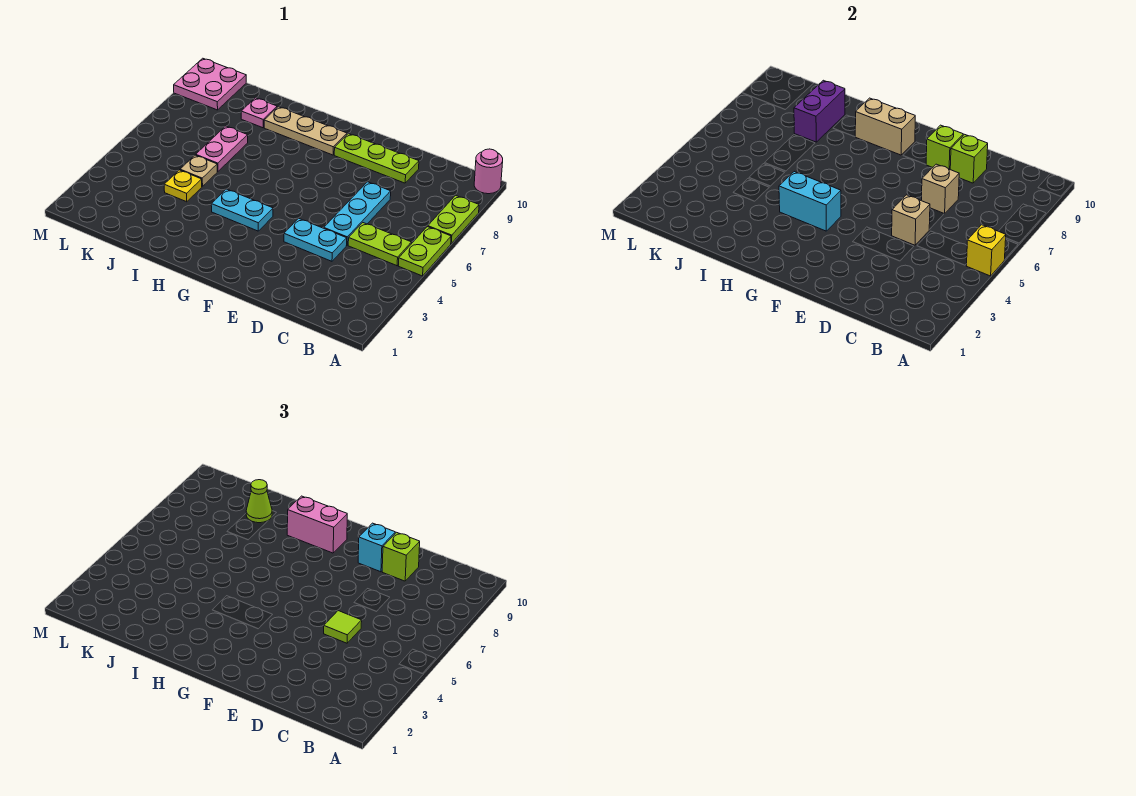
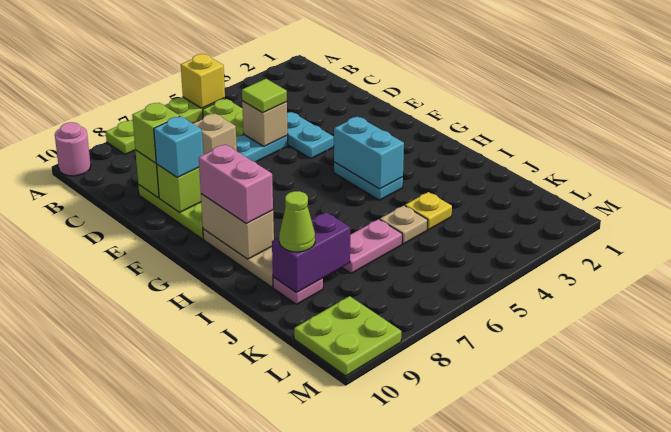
pink 2x2 plate [174,58,246,110] -> lime 2x2 plate [294,296,401,376]

